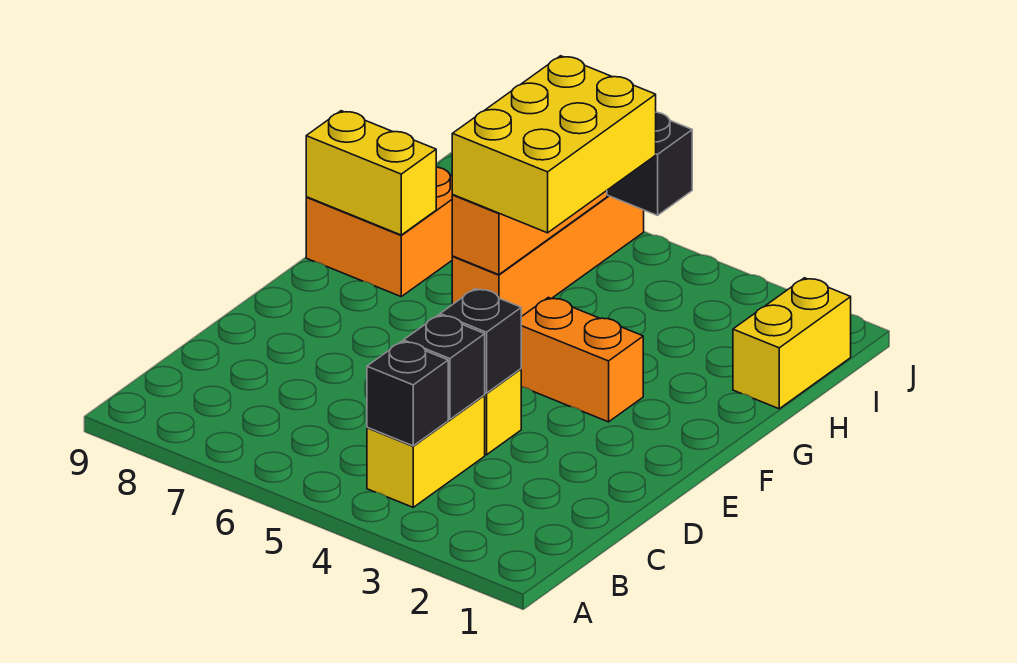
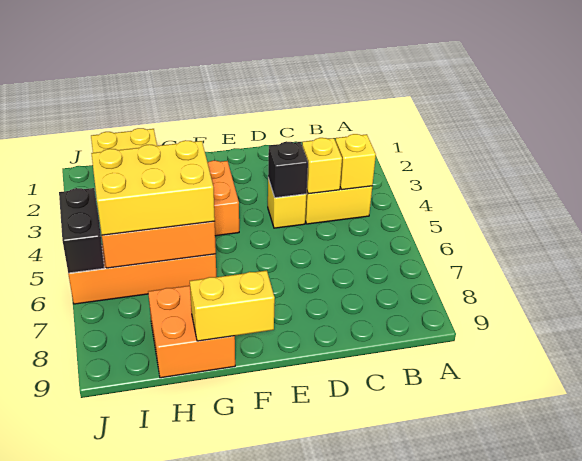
black 1x1 brick [367,341,448,446] -> yellow 1x1 brick [335,134,376,190]
black 1x1 brick [404,315,485,420] -> yellow 1x1 brick [302,138,342,194]
yellow 1x2 brick [306,111,436,235] -> yellow 1x2 brick turned to [190,270,275,341]

